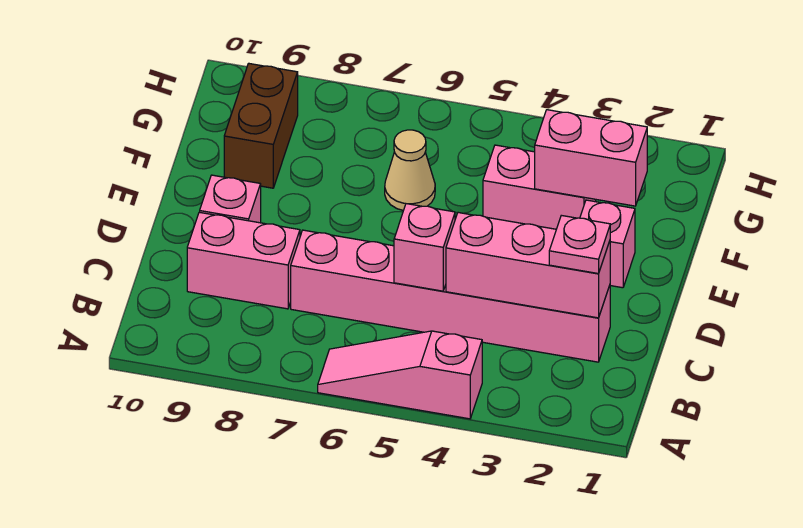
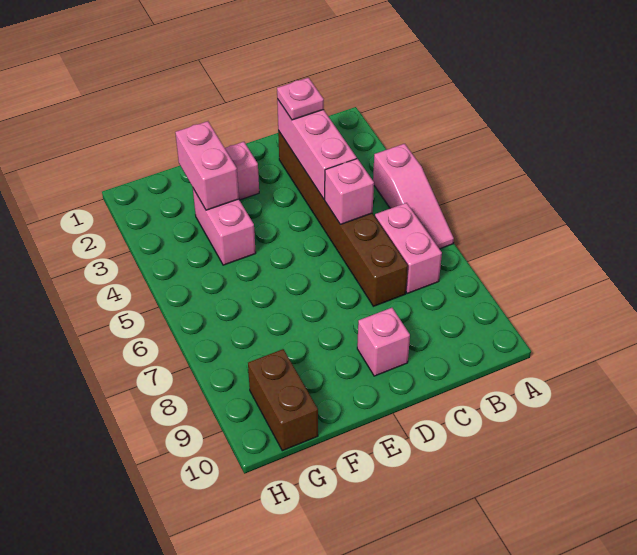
pink 1x6 brick [291,230,610,362] -> brown 1x6 brick [278,131,408,306]
pink 1x2 brick [187,212,300,309] -> pink 1x2 brick moved to [375,203,442,293]
tan 1x1 cone [385,130,435,211] -> none
brown 1x2 brick [224,63,298,188] -> brown 1x2 brick turned to [248,349,318,451]

